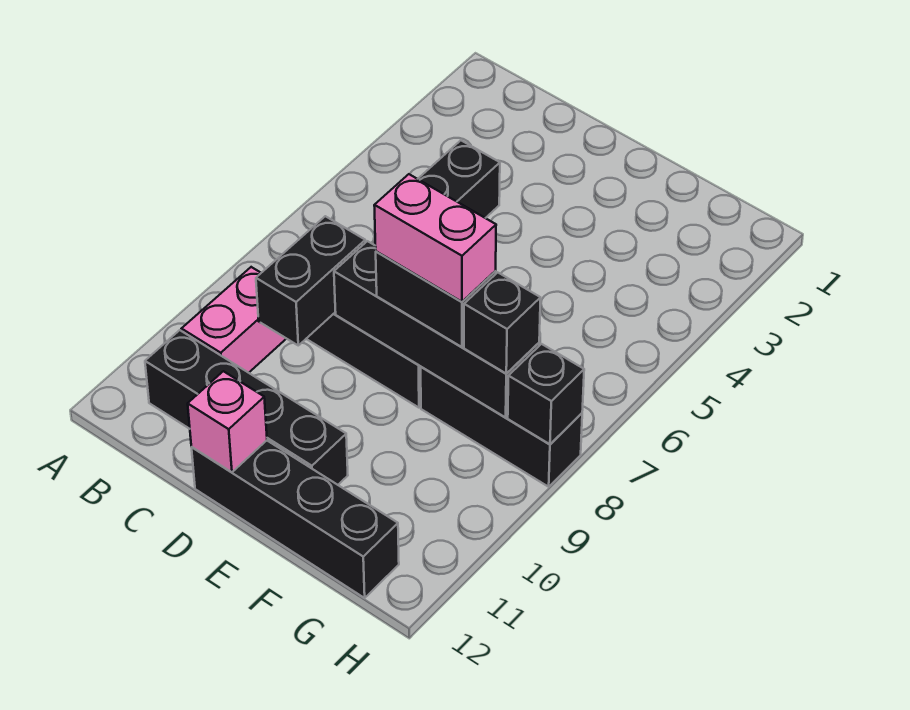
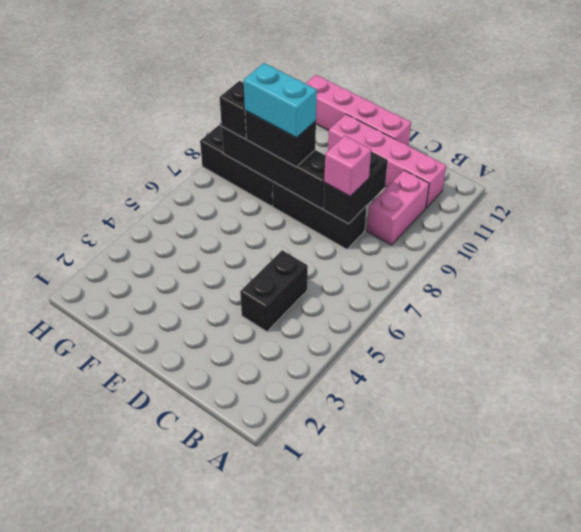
black 1x4 brick [145,330,348,485] -> pink 1x4 brick [328,114,446,208]
black 1x4 brick [191,441,399,598] -> pink 1x4 brick [305,75,411,146]
pink 1x1 brick [188,371,267,472] -> pink 1x1 brick moved to [324,136,371,196]
pink 1x2 brick [374,174,496,302] -> cyan 1x2 brick [244,63,317,138]
black 1x1 brick [508,344,584,444] -> none

